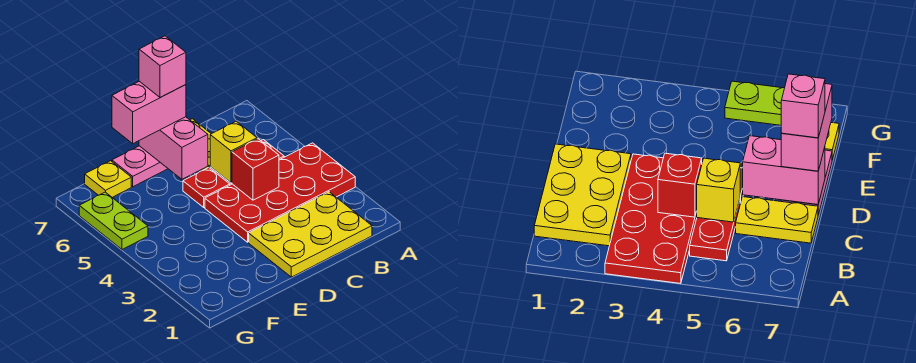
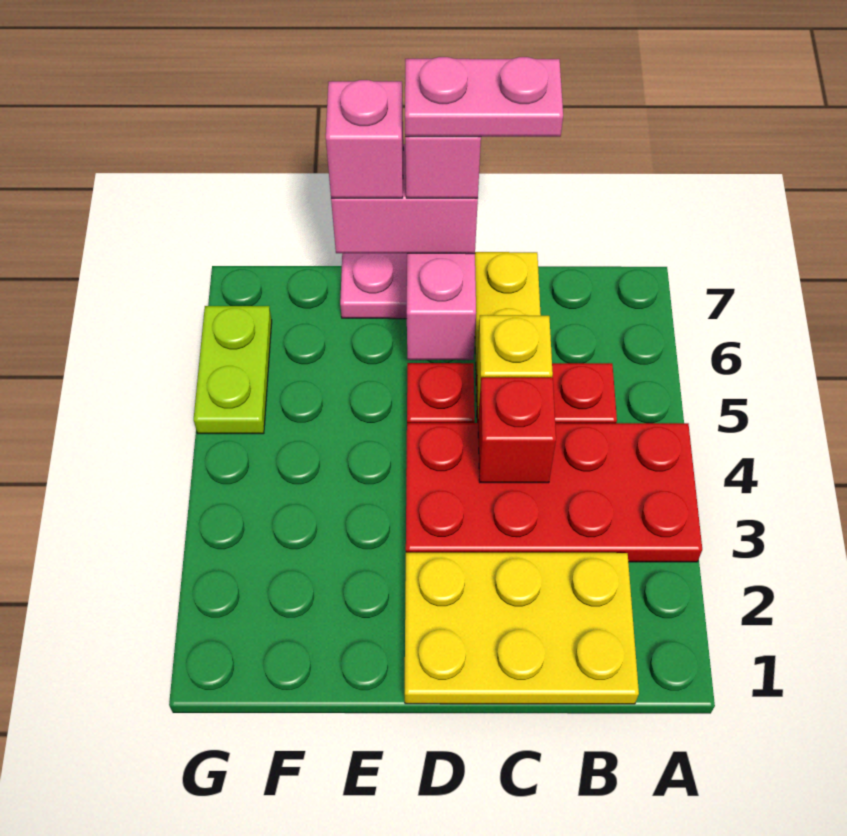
none -> pink 1x2 plate [405,57,563,137]
none -> pink 1x1 brick [326,80,403,198]
yellow 1x1 plate [85,161,131,198] -> none

